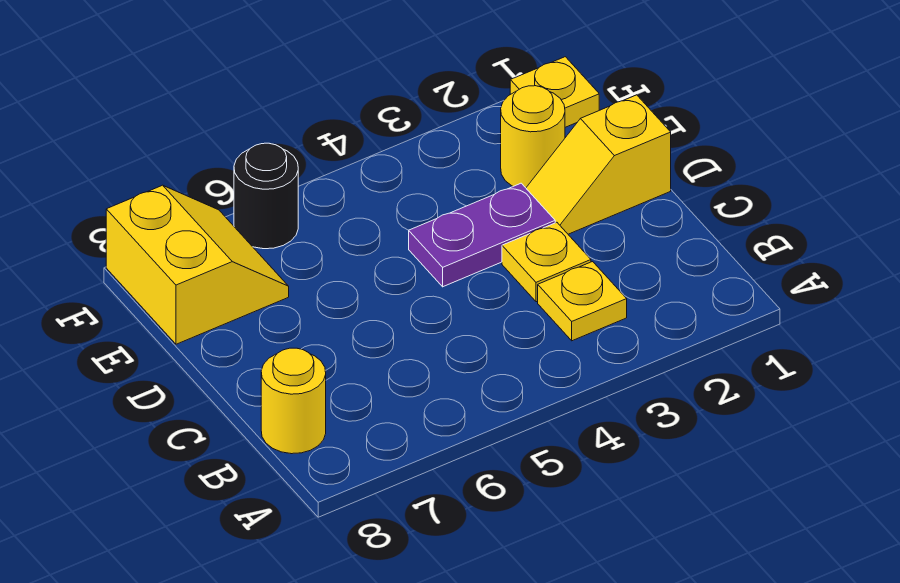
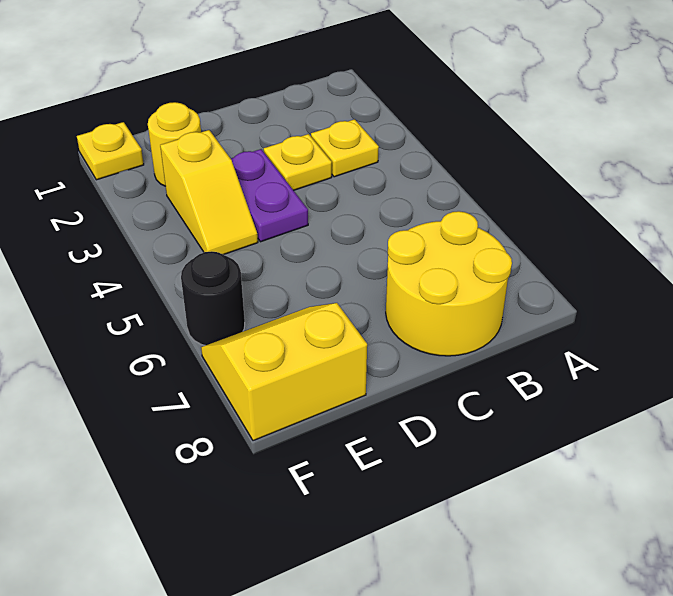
yellow 1x1 round brick [261,348,326,454] -> yellow 2x2 round brick [386,211,512,356]
yellow 1x2 slope [526,95,671,234] -> yellow 1x2 slope moved to [160,130,258,255]

